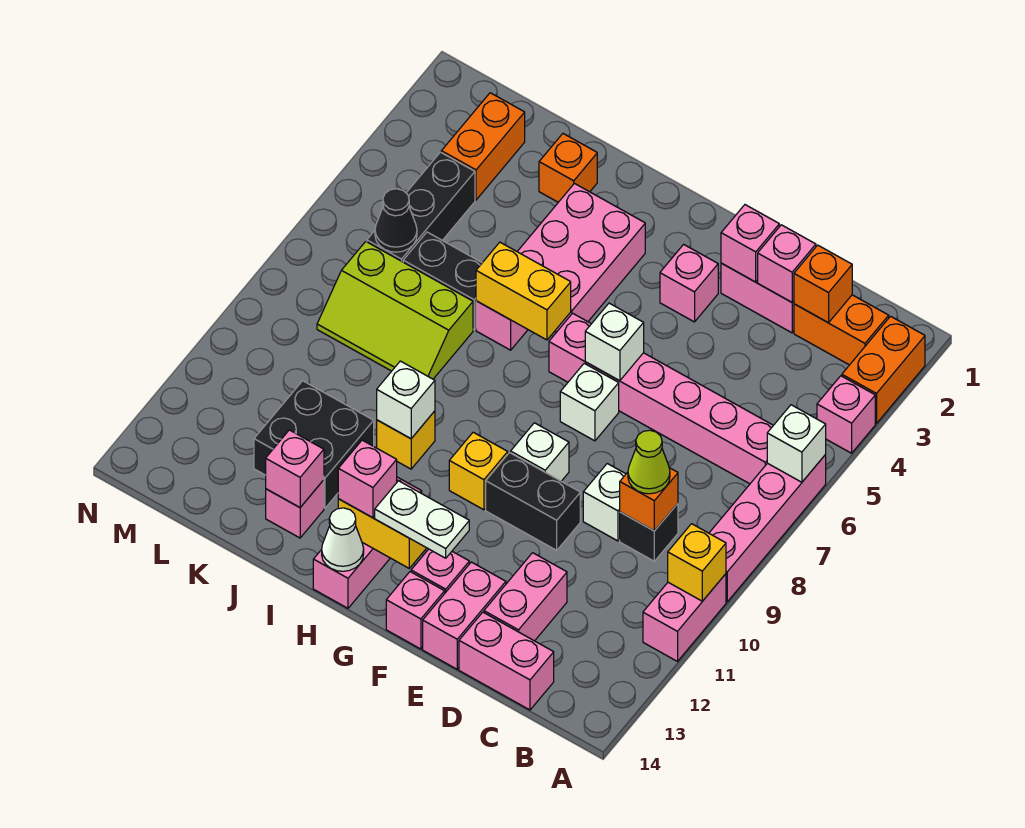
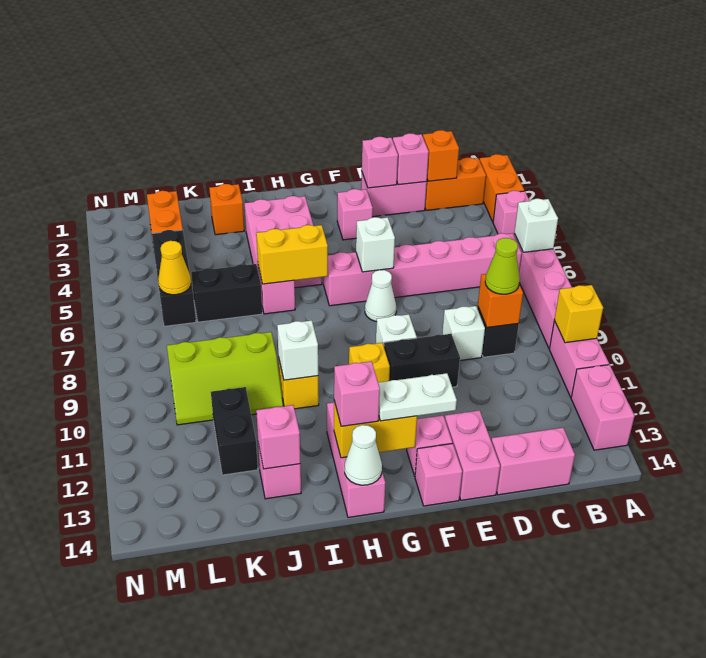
pink 1x2 brick [484,553,567,641] -> pink 1x2 brick moved to [571,365,635,450]
white 1x1 brick [560,363,619,441] -> white 1x1 cone [365,270,396,322]
lime 2x3 slope [317,242,473,379] -> lime 2x3 slope moved to [167,332,283,425]
black 2x2 brick [254,381,374,508] -> black 1x2 brick [211,387,258,475]
black 1x1 cone [375,189,417,252] -> yellow 1x1 cone [158,241,191,295]

